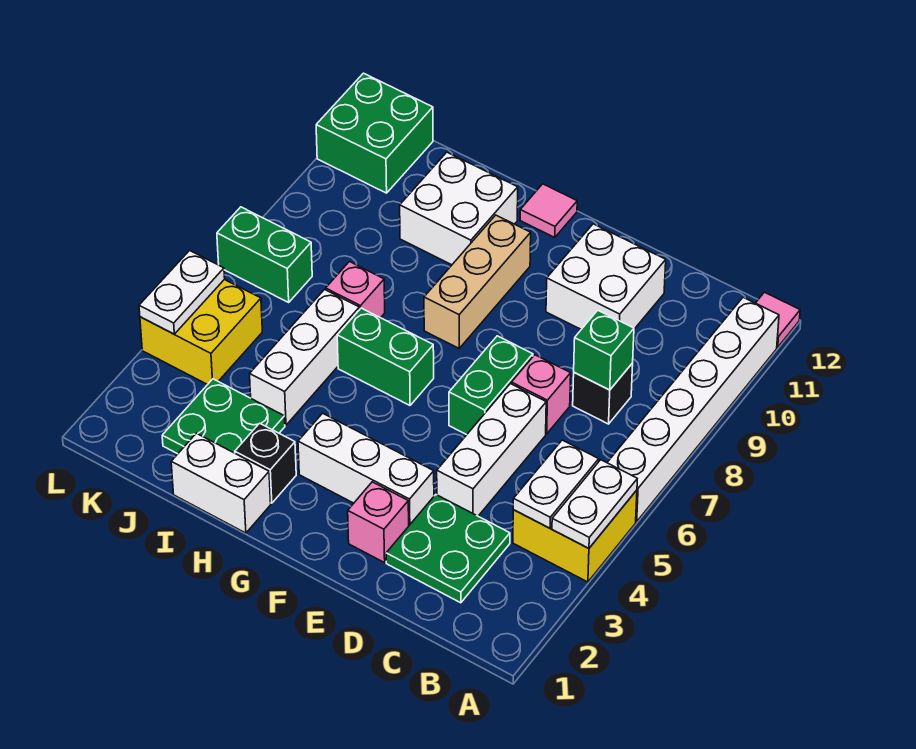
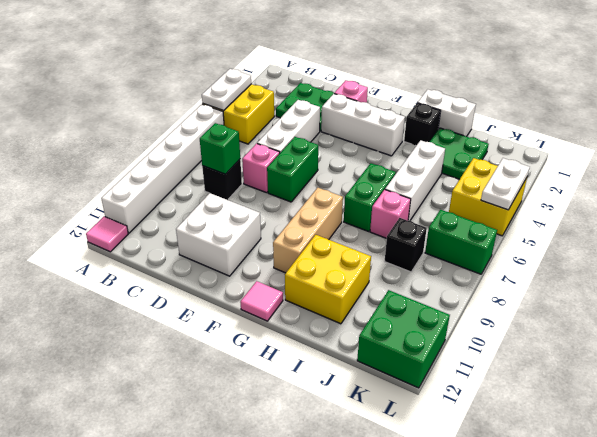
white 1x2 plate [513,440,599,528] -> none
green 1x2 brick [337,308,434,405] -> green 1x2 brick turned to [344,163,396,232]
white 2x2 brick [400,152,518,265] -> yellow 2x2 brick [285,235,371,324]
none -> black 1x1 brick [385,218,427,272]

